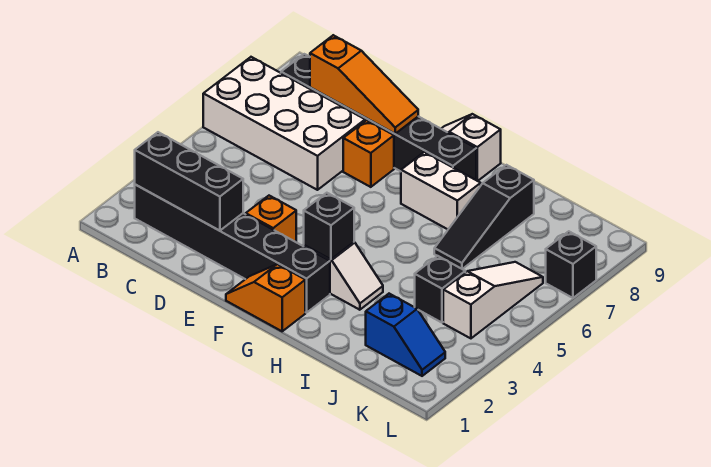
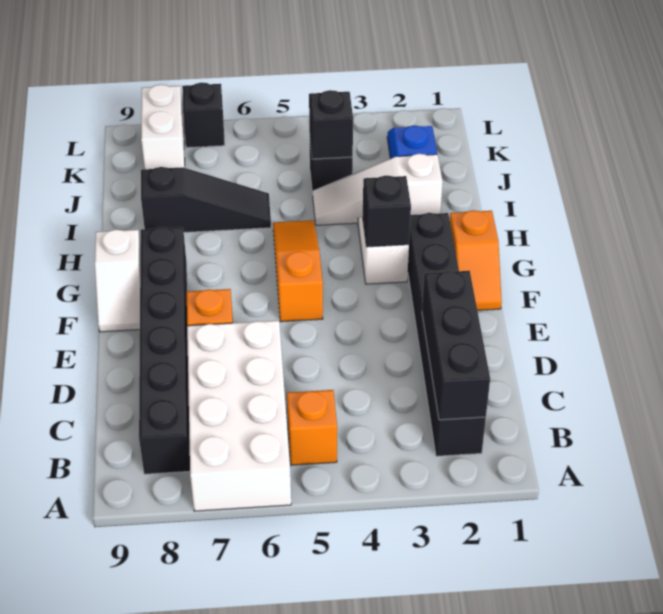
orange 1x3 slope [310,35,418,134] -> orange 1x3 slope moved to [273,220,323,322]
orange 1x1 brick [246,196,296,242] -> orange 1x1 brick moved to [287,390,337,465]
white 1x2 brick [401,152,481,229] -> white 1x2 brick moved to [141,85,185,169]
none -> black 1x1 brick [309,90,353,159]
white 1x3 slope [443,262,543,338] -> white 1x3 slope moved to [313,154,443,225]

